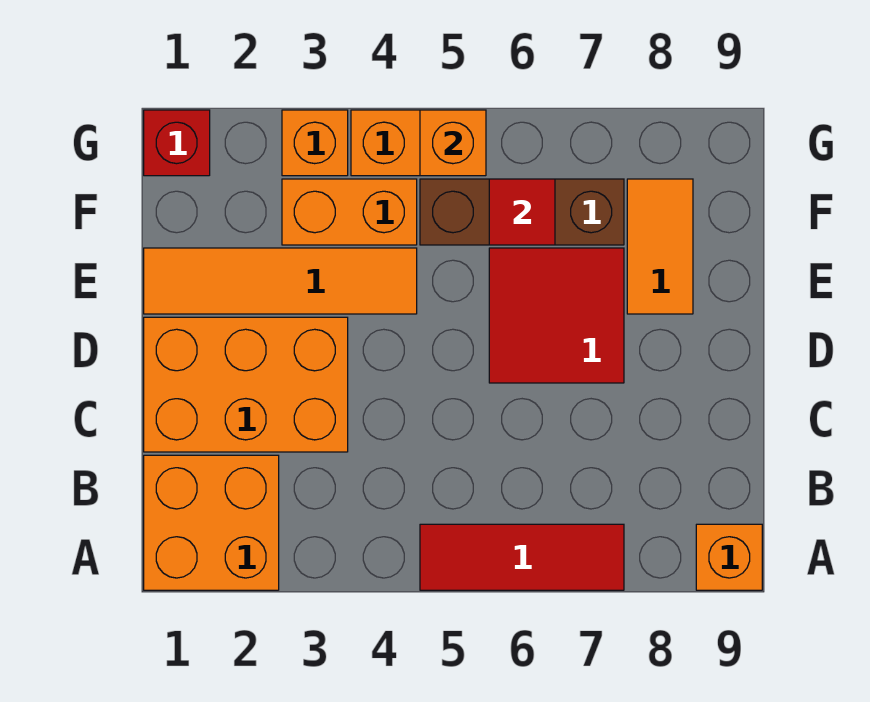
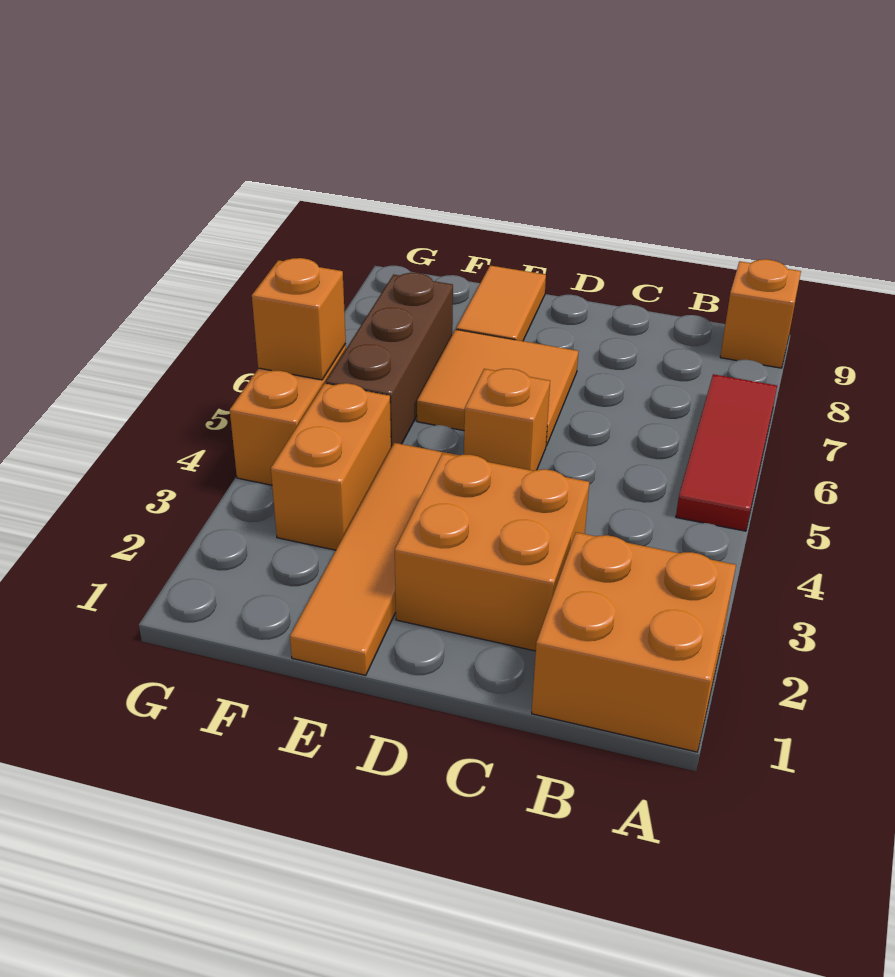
orange 2x3 brick [144,317,348,452] -> orange 2x2 brick [395,453,589,651]
red 2x2 tile [489,248,624,383] -> orange 2x2 tile [417,329,578,446]
orange 1x2 tile [627,179,693,314] -> orange 1x2 tile turned to [456,265,546,341]
red 1x1 tile [489,179,555,245] -> none
red 1x1 brick [144,110,210,176] -> none
orange 1x1 brick [282,110,348,176] -> orange 1x1 brick moved to [464,369,550,471]

